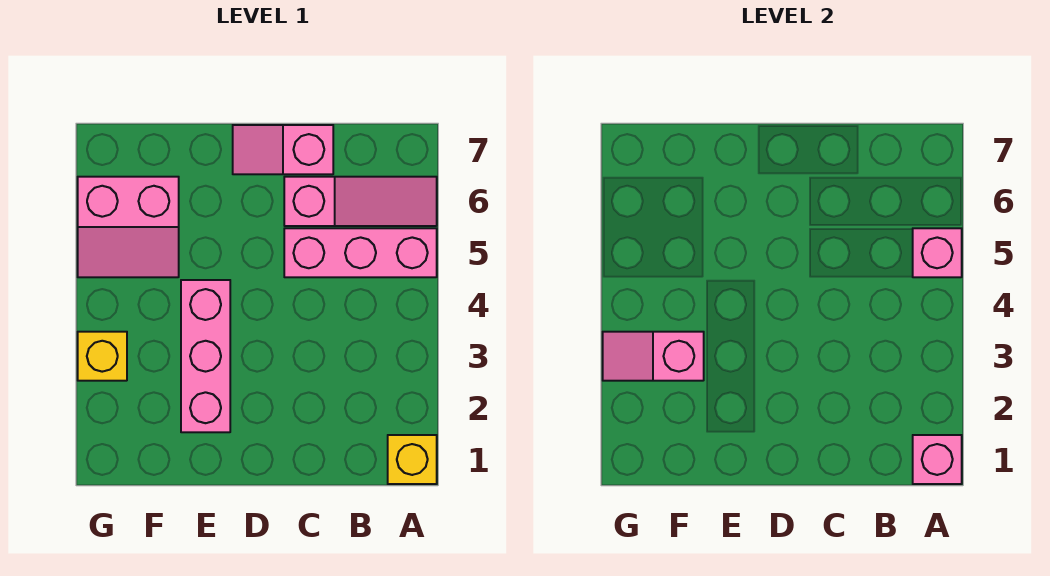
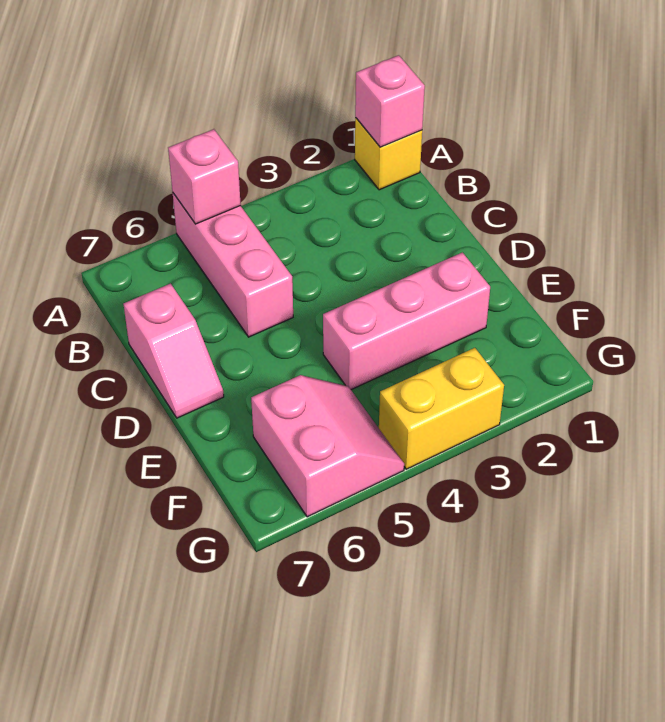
pink 1x3 slope [284,177,437,226] -> none
pink 1x2 slope [603,332,704,381] -> none
yellow 1x1 brick [78,332,127,381] -> yellow 1x2 brick [379,348,504,469]

